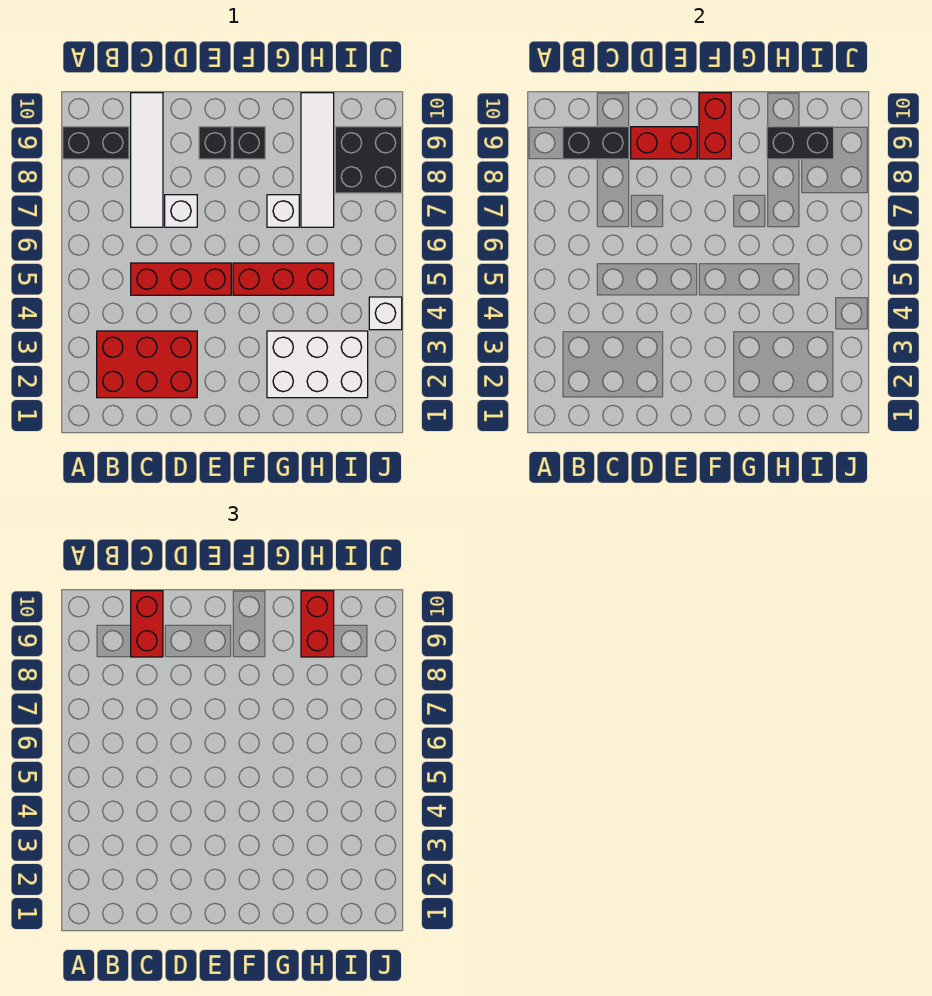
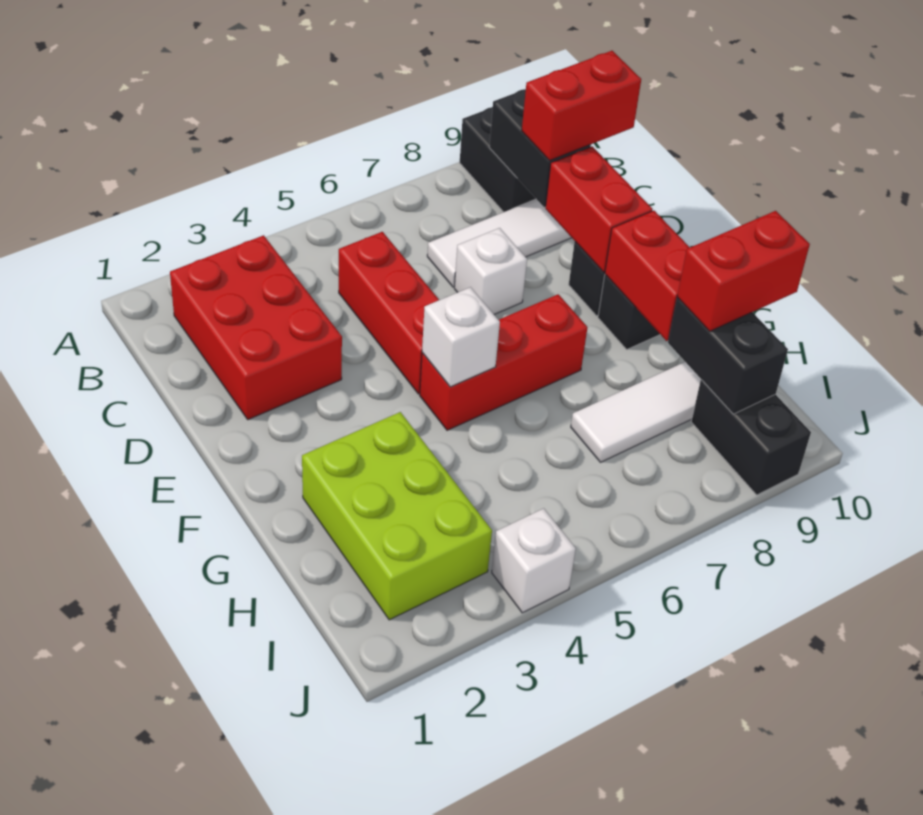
red 1x3 brick [233,263,334,295] -> red 1x3 brick turned to [420,294,588,430]
red 1x2 brick [699,93,731,159] -> red 1x2 brick turned to [605,211,690,341]
white 2x3 brick [267,331,368,398] -> lime 2x3 brick [302,412,492,620]
white 1x1 brick [267,195,299,227] -> white 1x1 brick moved to [422,287,500,387]
black 2x2 brick [335,127,402,193] -> black 1x2 brick [691,380,811,495]

